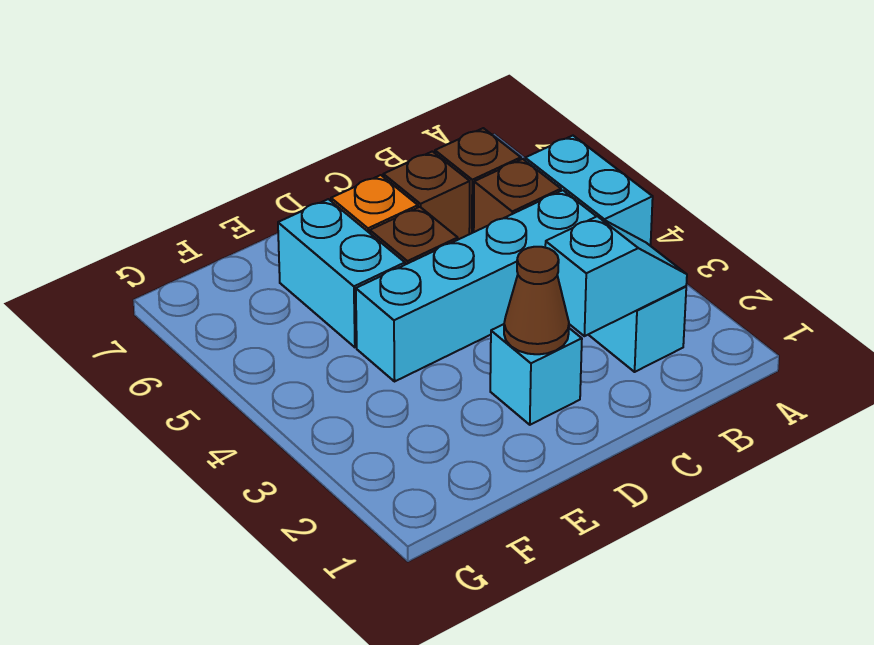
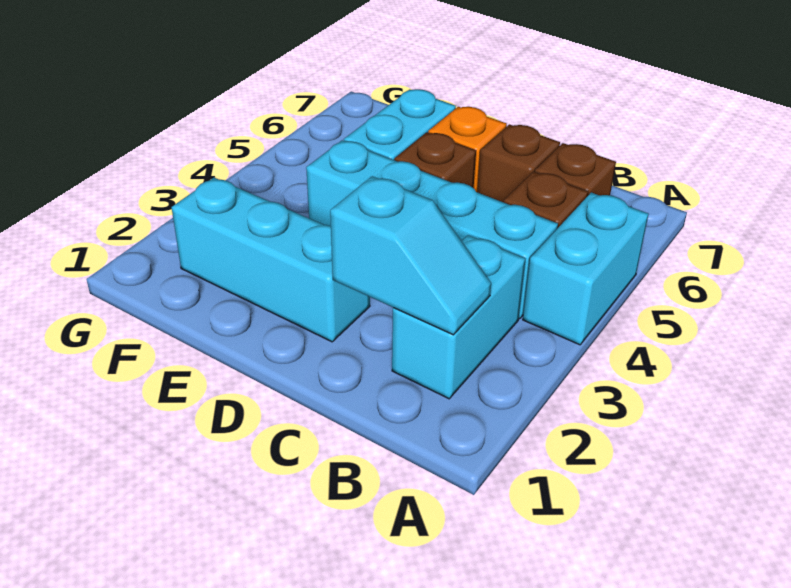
cyan 1x1 brick [490,324,582,425] -> cyan 1x3 brick [172,178,370,342]
brown 1x1 cone [504,247,569,354] -> none

